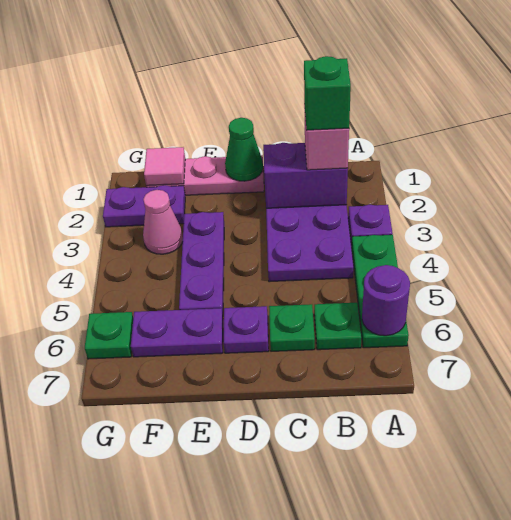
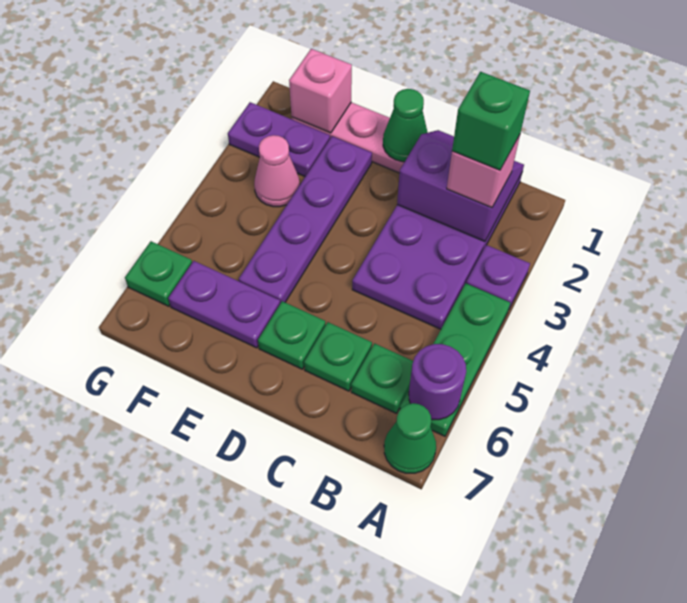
none -> green 1x1 cone [384,403,436,473]
purple 1x1 plate [224,306,269,353] -> green 1x1 plate [258,301,326,369]
purple 1x3 plate [179,212,224,313] -> purple 1x4 plate [239,136,372,303]
pink 1x1 tile [144,147,185,186] -> pink 1x1 brick [289,49,352,133]

